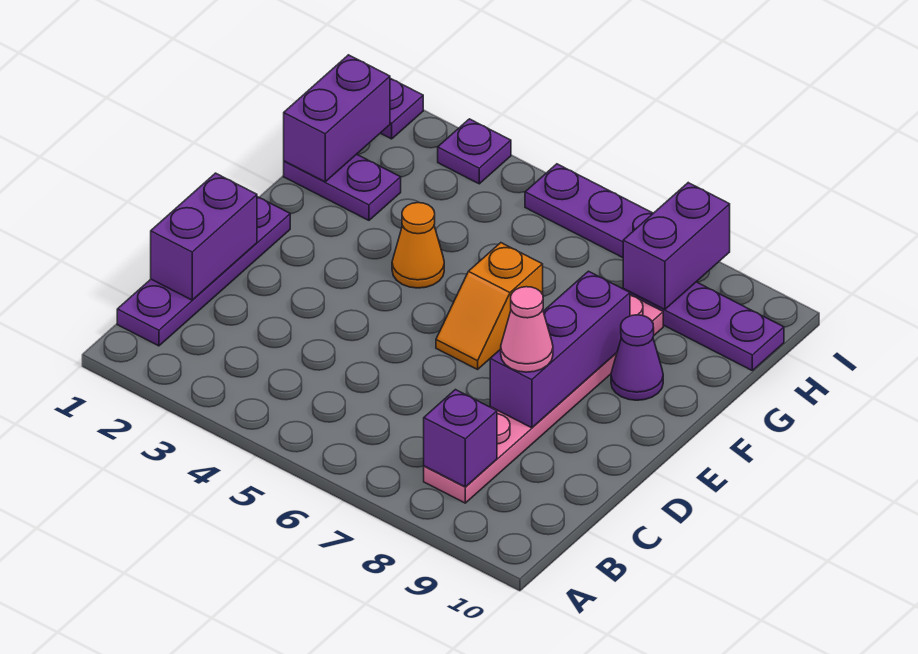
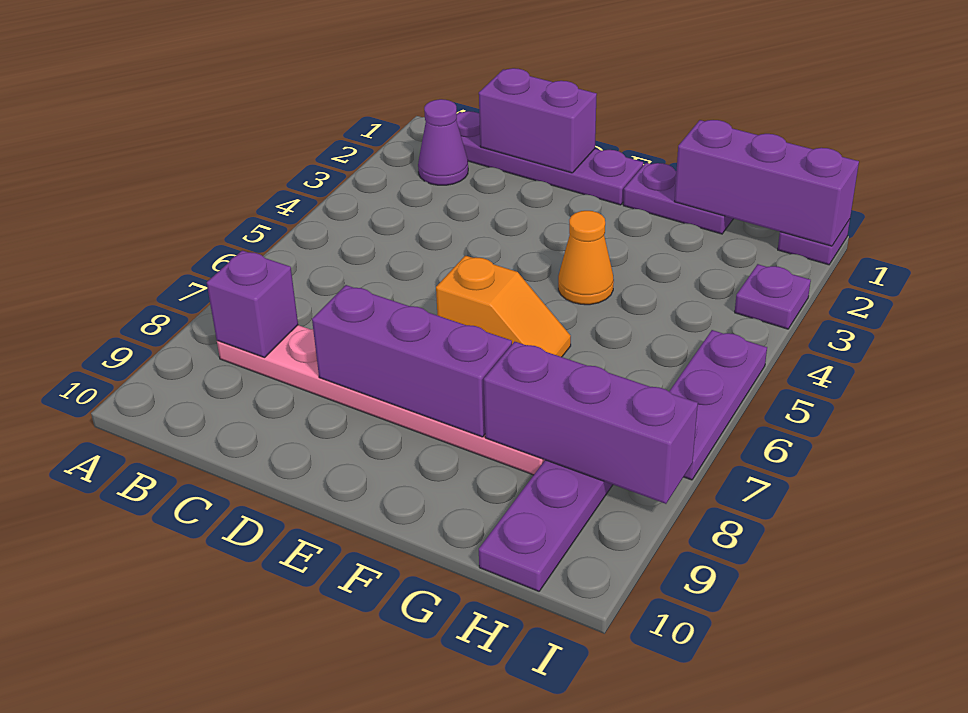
pink 1x1 cone [501,287,553,372] -> none
orange 1x2 slope [436,243,543,369] -> orange 1x2 slope turned to [436,256,571,357]
purple 1x1 cone [611,315,663,400] -> purple 1x1 cone moved to [418,99,468,185]
purple 1x2 plate [284,154,401,220] -> purple 1x2 plate turned to [623,163,733,234]
purple 1x2 brick [284,55,390,182] -> purple 1x3 brick [675,120,859,246]
purple 1x2 brick [623,183,730,310] -> purple 1x3 brick [484,342,698,504]

